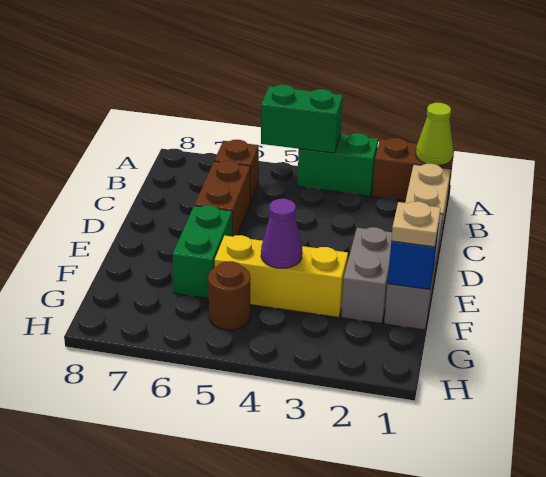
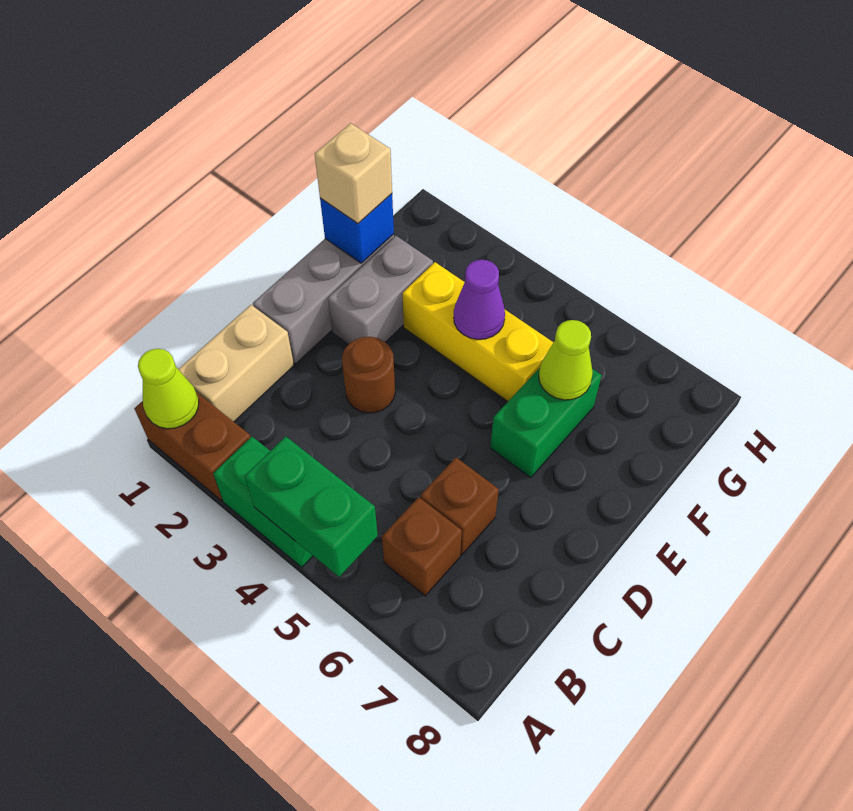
brown 1x2 brick [195,160,250,236] -> brown 1x1 brick [420,458,499,555]
tan 1x1 plate [391,201,441,247] -> tan 1x1 brick [315,123,392,224]
none -> lime 1x1 cone [539,320,593,400]
brown 1x1 round brick [208,261,250,330] -> brown 1x1 round brick moved to [342,337,395,413]

